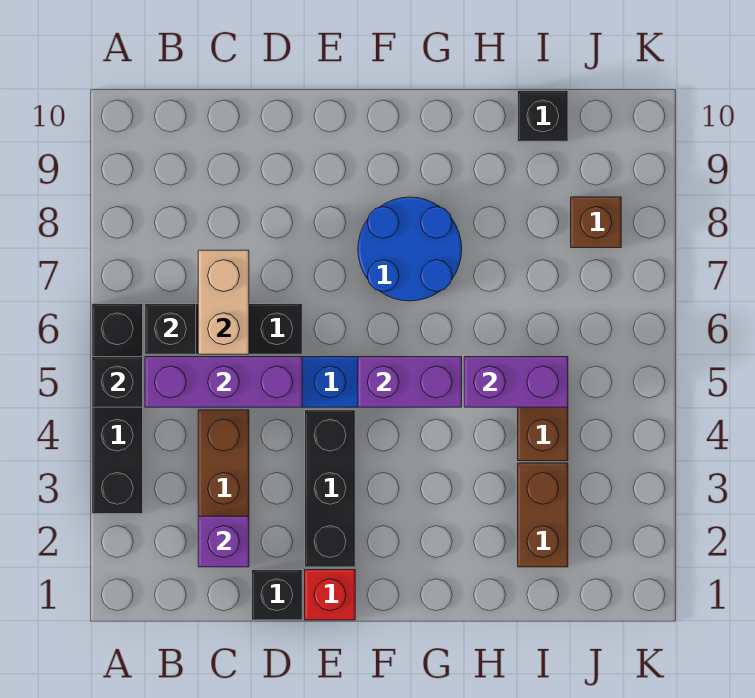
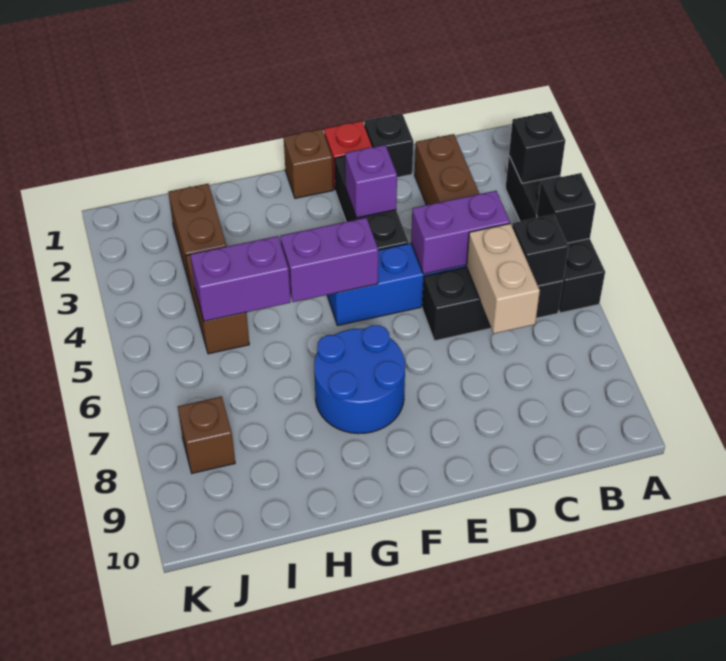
purple 1x3 brick [145,357,302,407] -> purple 1x2 brick [411,191,510,274]
purple 1x1 brick [198,516,249,567] -> purple 1x1 brick moved to [345,145,397,218]
none -> brown 1x1 brick [284,129,333,198]
black 1x1 brick [518,91,568,141] -> black 1x1 brick moved to [509,112,565,183]

